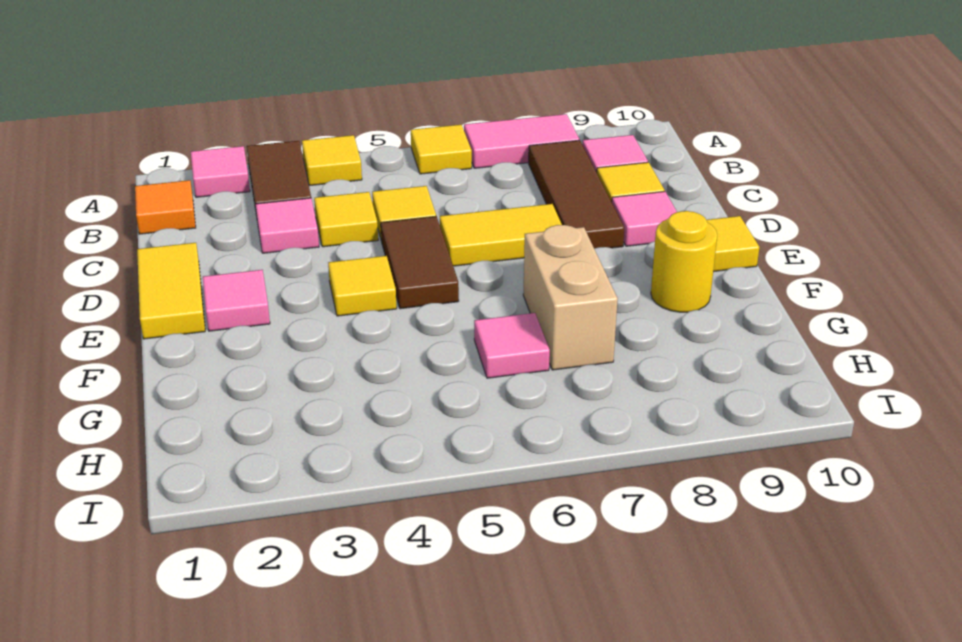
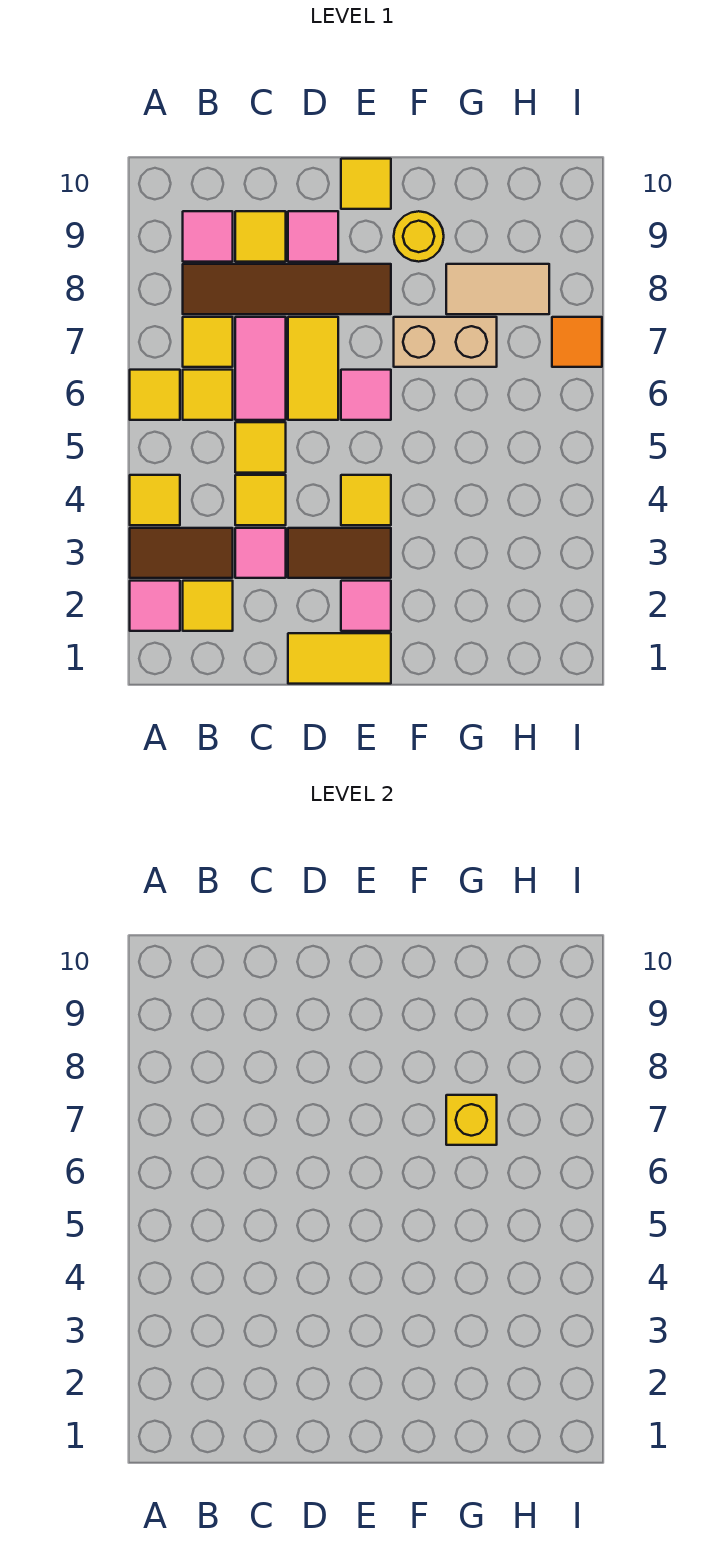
pink 1x2 tile [464,114,579,168] -> pink 1x2 tile moved to [235,317,286,420]
orange 1x1 tile [135,180,196,234] -> orange 1x1 tile moved to [552,317,602,367]
none -> yellow 1x1 tile [183,581,233,631]
none -> yellow 1x1 tile [183,370,233,420]
none -> yellow 1x1 tile [183,317,233,367]
brown 1x3 tile [529,140,624,248] -> brown 1x4 tile [183,264,391,314]
brown 1x2 tile [381,216,459,309] -> brown 1x2 tile moved to [288,528,391,578]
pink 1x1 tile [474,313,550,378] -> pink 1x1 tile moved to [341,370,391,420]
none -> yellow 1x1 brick [446,1095,497,1145]
none -> tan 1x2 tile [446,264,549,314]

